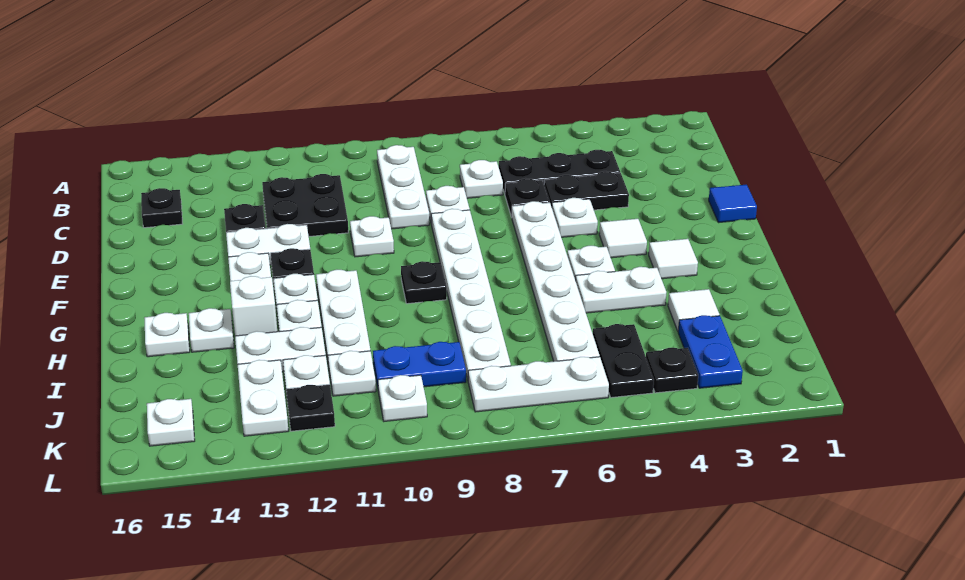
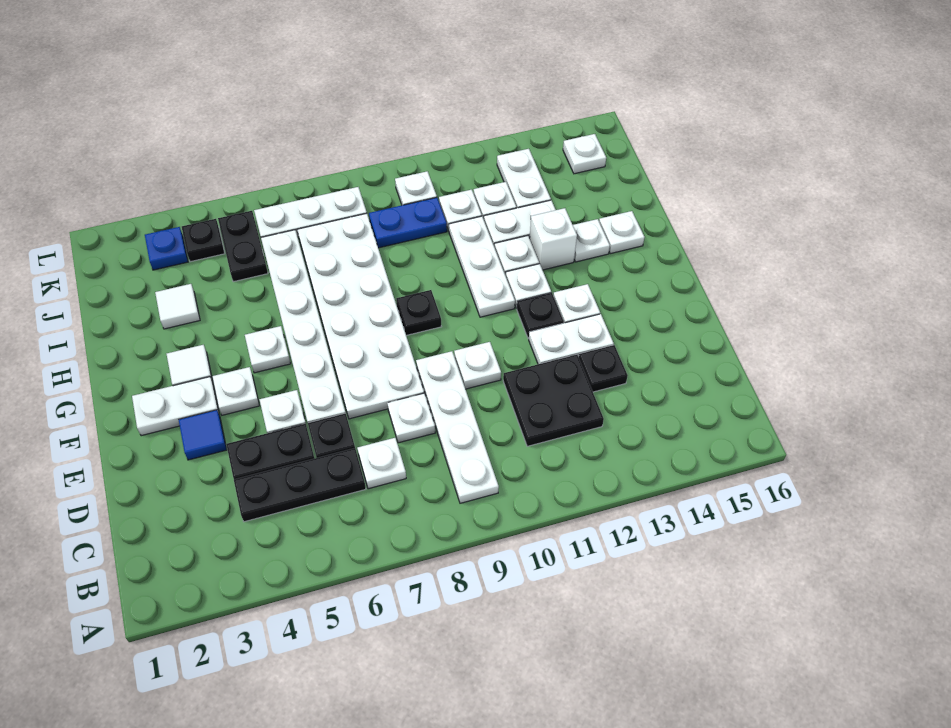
white 1x3 plate [377,145,429,229] -> white 1x4 plate [416,351,499,503]
black 1x1 plate [141,188,182,228] -> none
blue 1x1 tile [709,185,757,223] -> blue 1x1 tile moved to [179,410,227,460]
white 1x6 plate [431,209,511,379] -> white 2x6 plate [297,213,424,419]
white 1x1 tile [599,219,647,258] -> white 1x1 plate [212,367,259,415]
white 1x2 plate [576,267,666,313] -> white 1x2 plate moved to [132,377,220,436]
blue 1x2 plate [678,315,743,388] -> blue 1x1 plate [145,227,188,270]
black 1x1 plate [286,384,335,431] -> none

